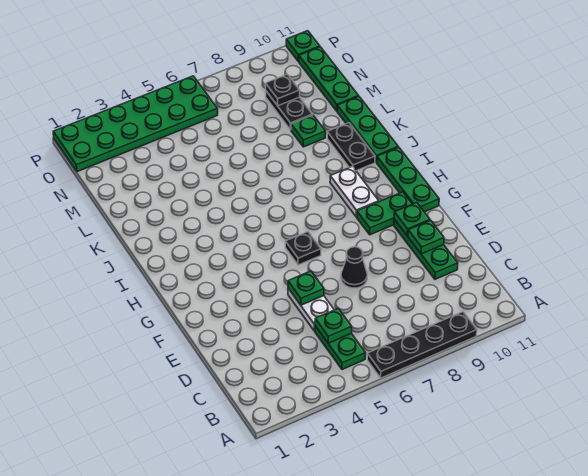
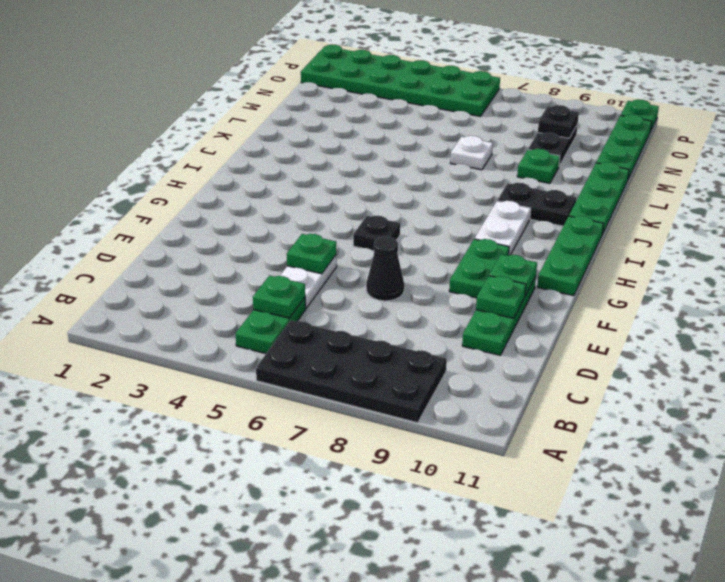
black 1x4 plate [367,312,477,378] -> black 2x4 plate [256,320,447,423]
green 1x2 plate [357,192,412,235] -> green 1x2 plate turned to [449,239,509,298]
black 1x2 plate [327,123,375,171] -> black 1x2 plate turned to [497,183,576,226]
none -> white 1x1 plate [450,136,493,170]

